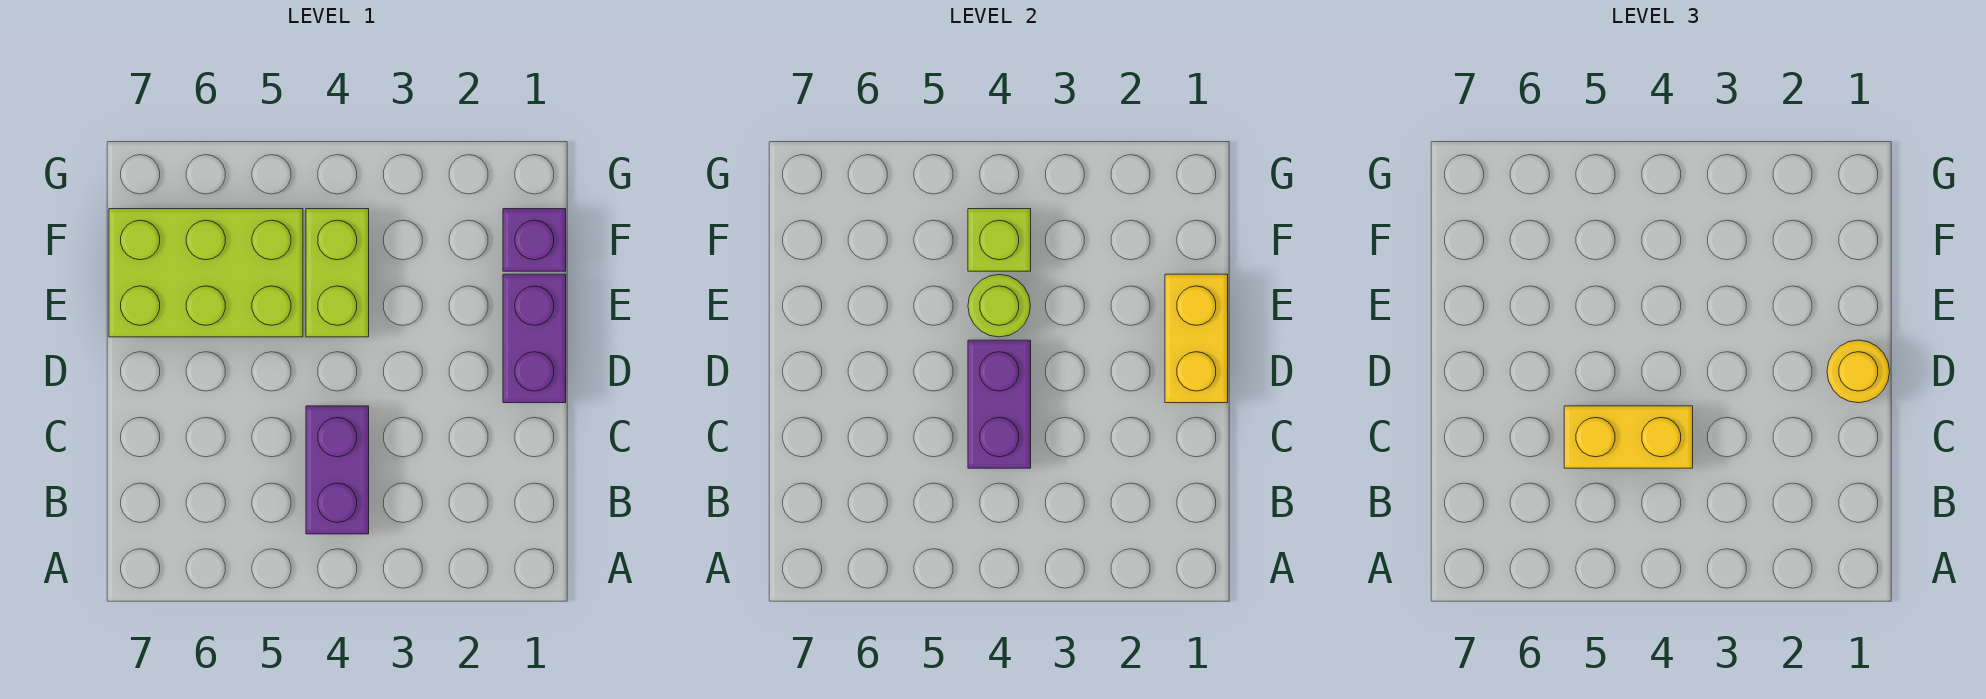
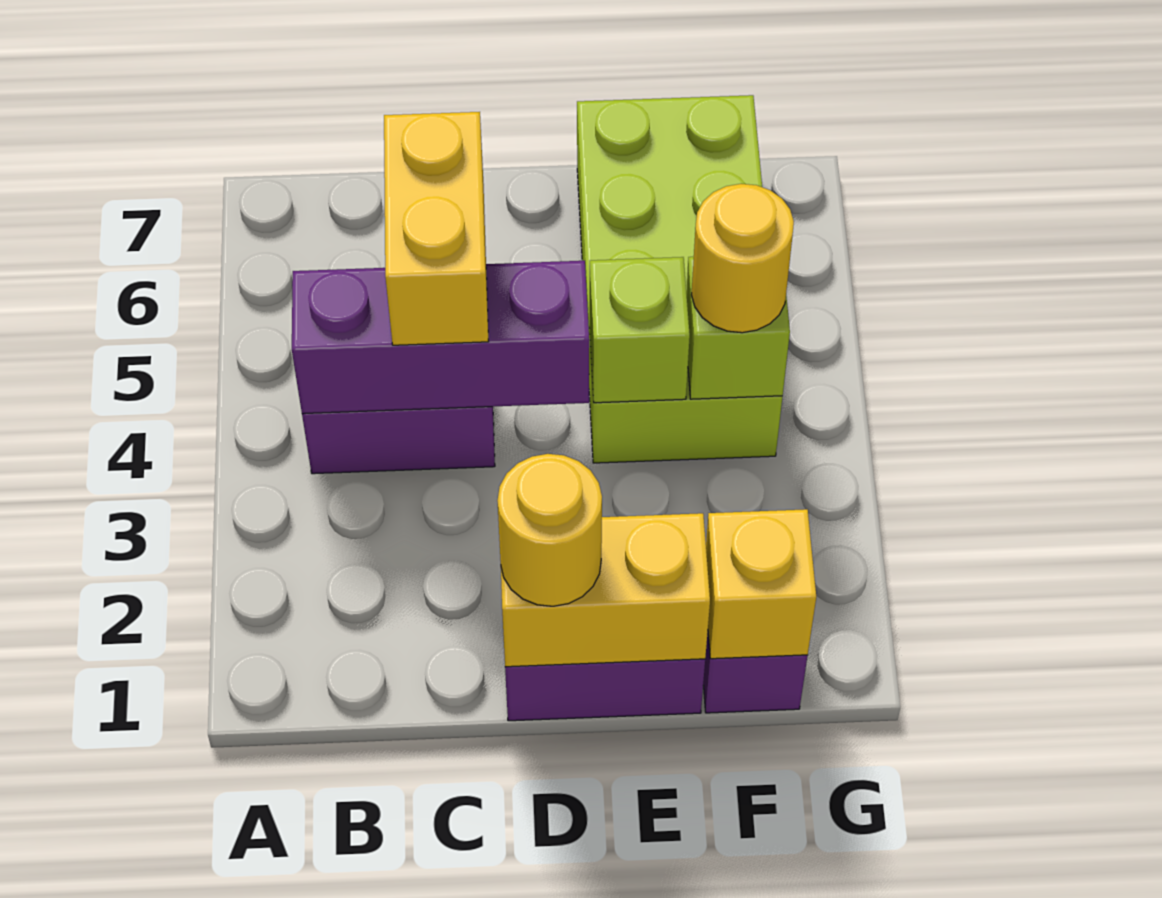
purple 1x2 brick [968,340,1031,468] -> purple 1x3 brick [292,261,589,414]
lime 1x1 round brick [968,275,1030,337] -> lime 1x1 brick [589,257,690,403]
none -> yellow 1x1 brick [706,509,816,659]
none -> yellow 1x1 round brick [691,184,794,333]

